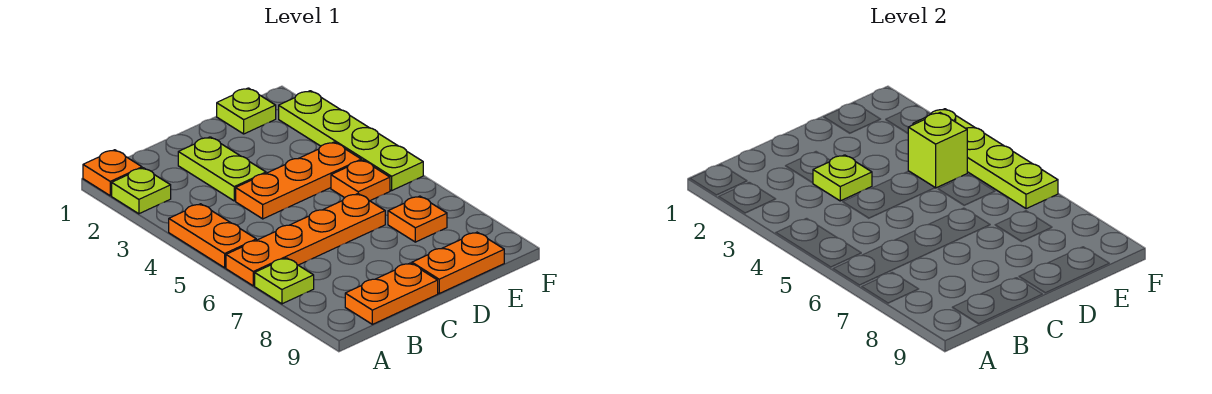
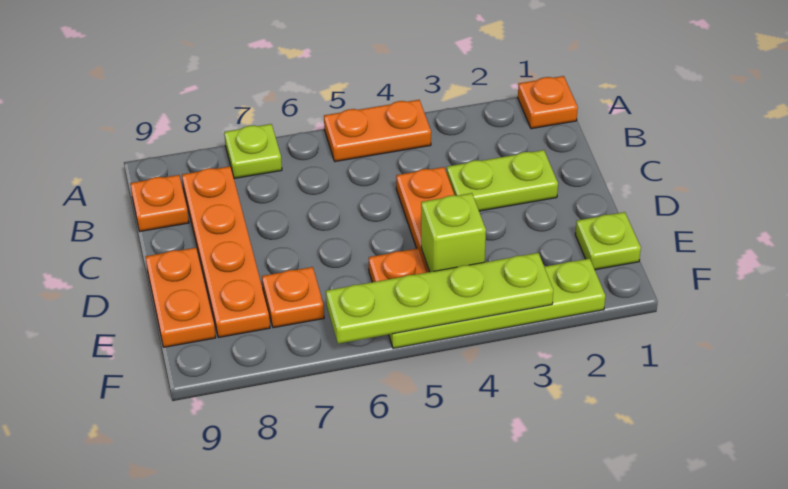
lime 1x1 plate [112,168,171,214] -> none
orange 1x4 plate [226,194,385,286] -> orange 1x4 plate moved to [182,166,270,337]
orange 1x2 plate [345,263,438,324] -> orange 1x1 plate [130,175,189,231]
lime 1x1 plate [813,155,872,201] -> none

